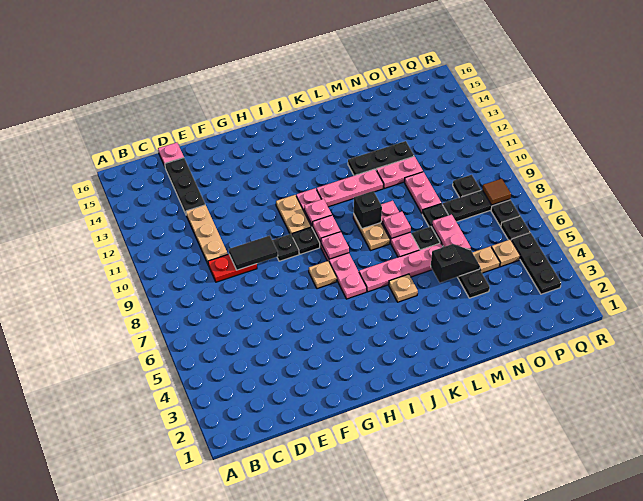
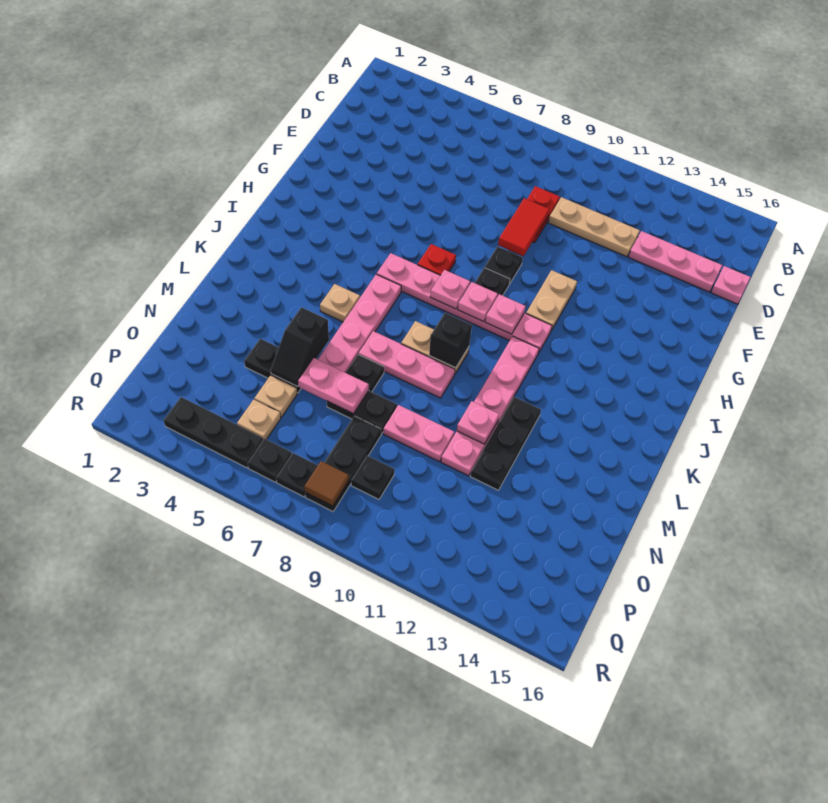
black 1x3 plate [165,158,205,214] -> pink 1x3 plate [629,231,722,292]
black 1x2 tile [229,236,278,270] -> red 1x2 tile [498,198,549,256]
tan 1x1 plate [309,261,337,289] -> red 1x1 plate [418,244,456,275]
tan 1x2 plate [276,195,311,235] -> tan 1x2 plate turned to [526,270,577,330]
pink 1x1 plate [383,212,411,239] -> pink 1x1 plate moved to [457,401,499,444]

